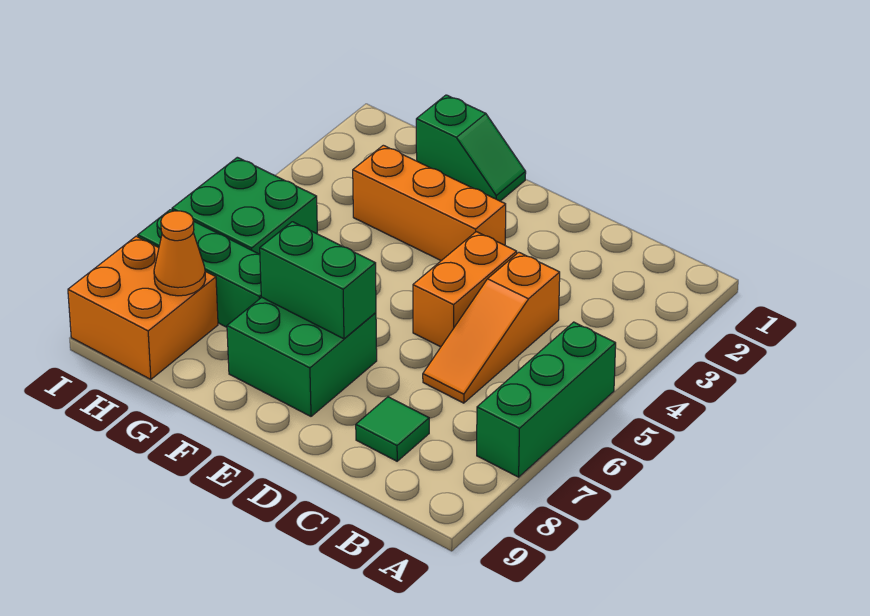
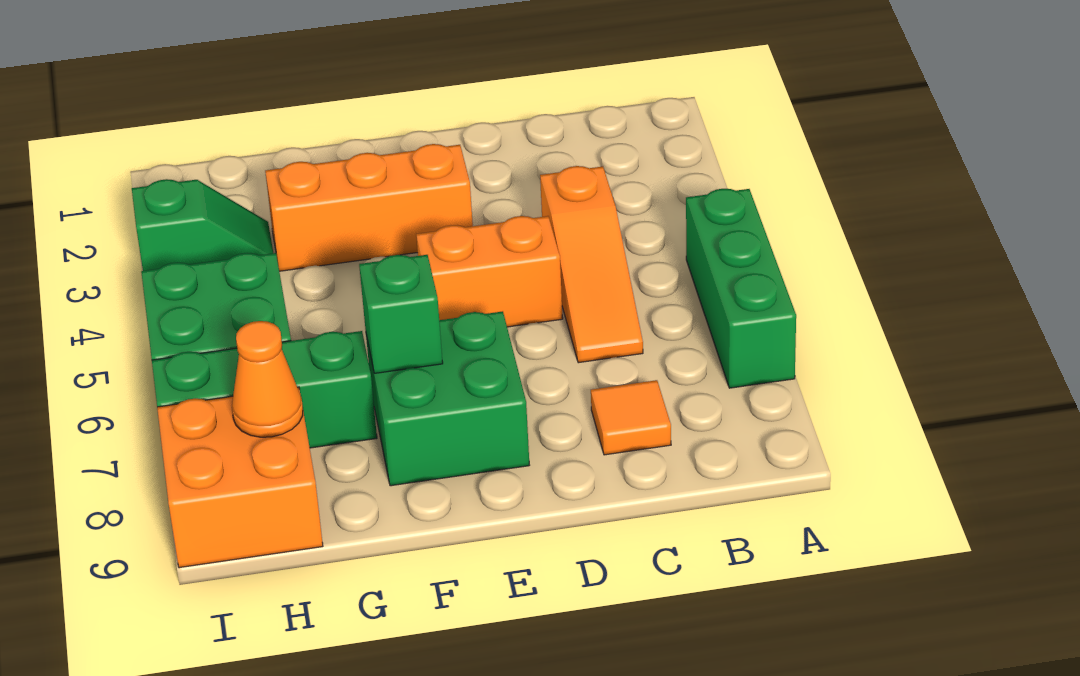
green 1x1 tile [356,397,429,461] -> orange 1x1 tile [591,380,671,455]
orange 1x2 brick [413,232,517,347] -> orange 1x2 brick turned to [416,216,563,327]
green 1x2 brick [260,222,376,339] -> green 1x1 brick [359,255,443,373]
green 1x2 slope [416,95,526,201] -> green 1x2 slope moved to [132,179,273,271]

